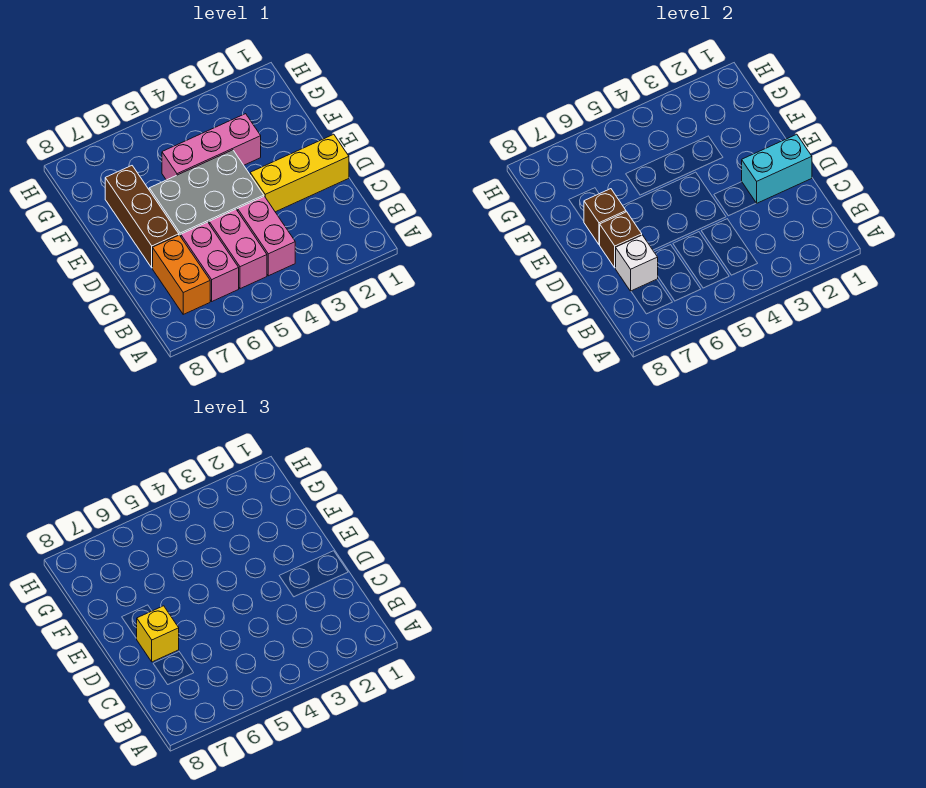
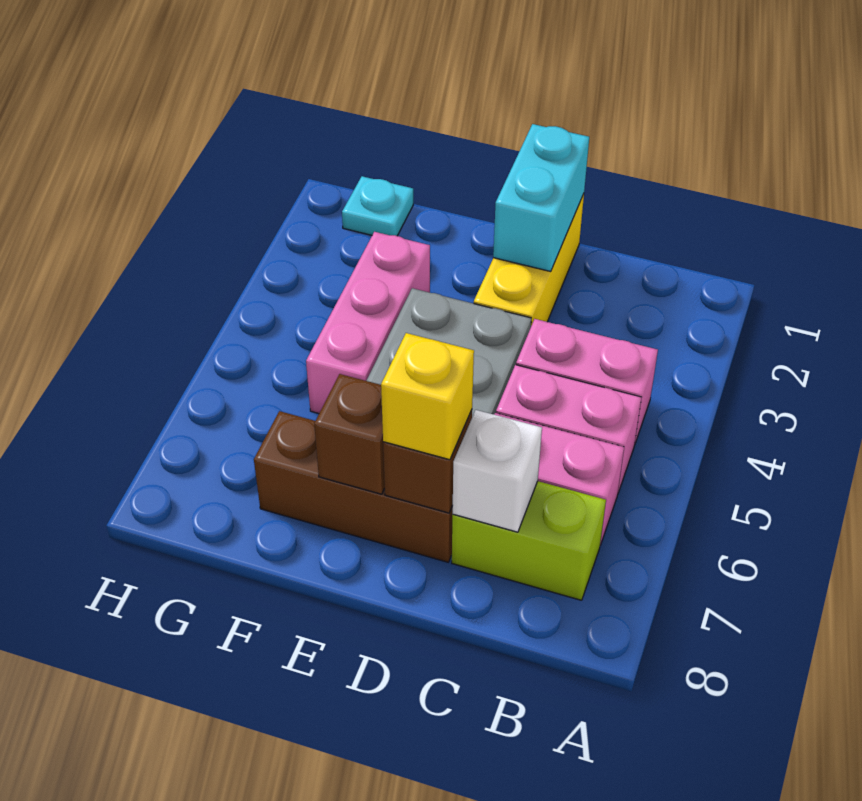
orange 1x2 brick [153,235,210,314] -> lime 1x2 brick [452,481,606,600]
none -> cyan 1x1 plate [342,176,413,236]

